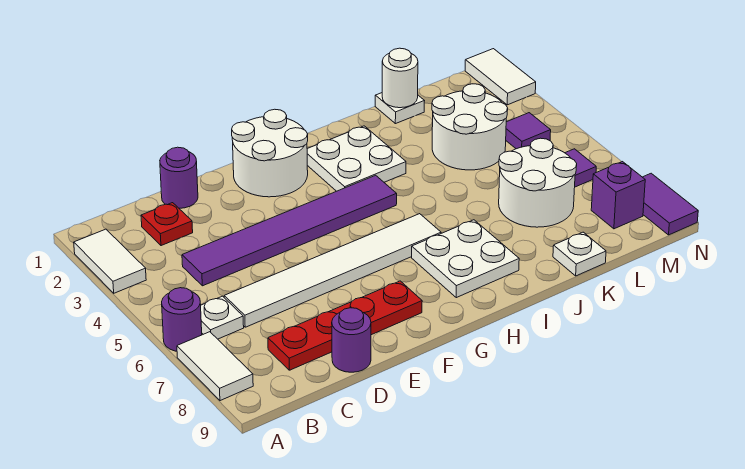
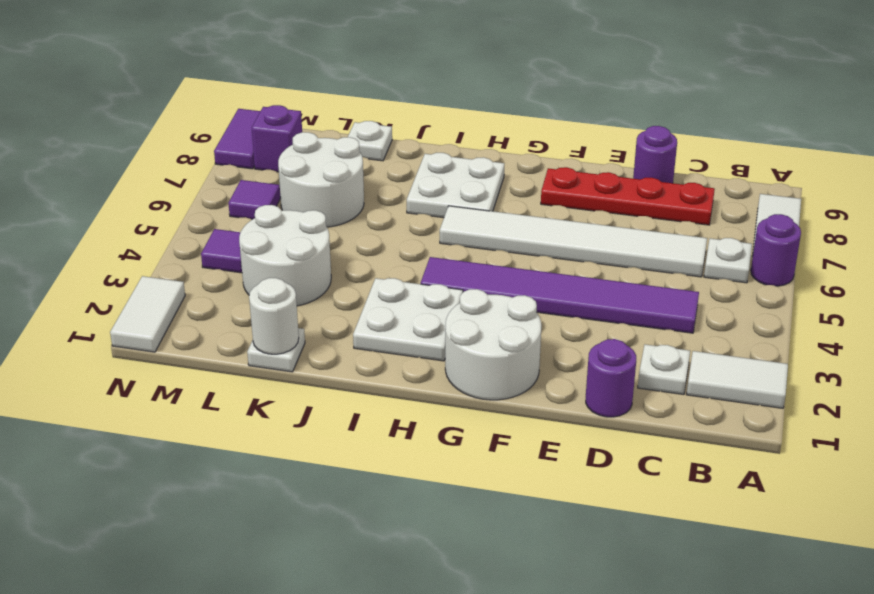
white 1x2 tile [74,229,146,293] -> white 1x2 tile turned to [687,351,788,408]
red 1x1 plate [141,203,193,246] -> white 1x1 plate [638,344,690,395]

